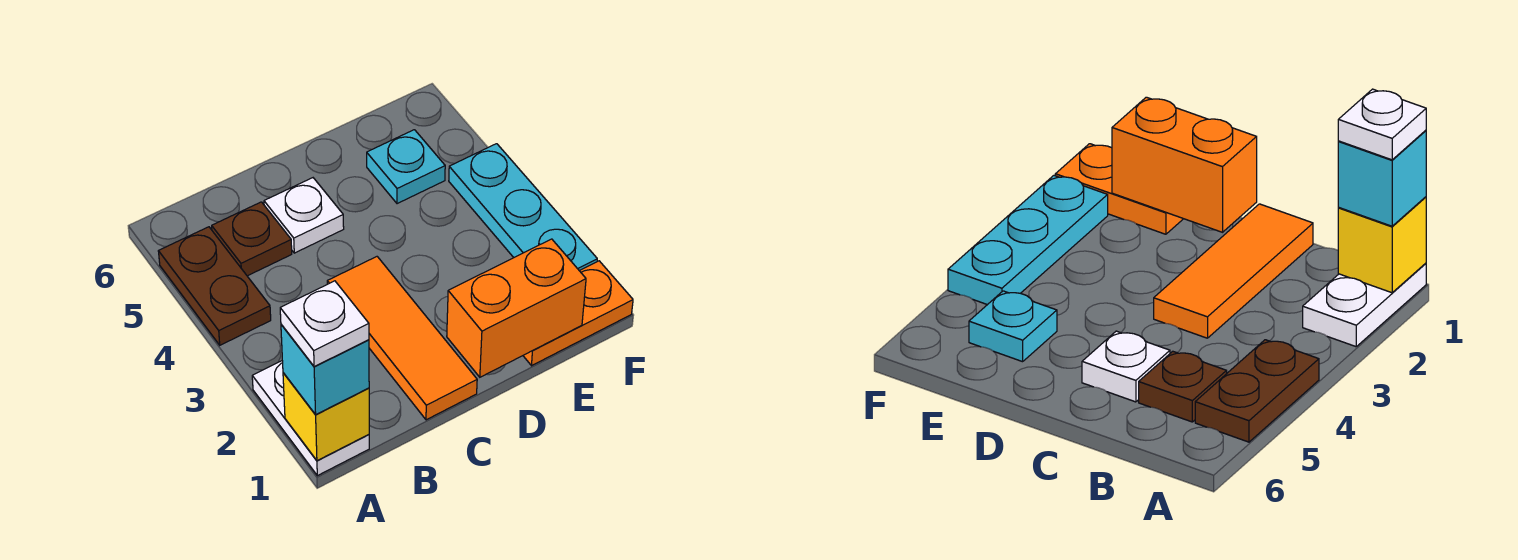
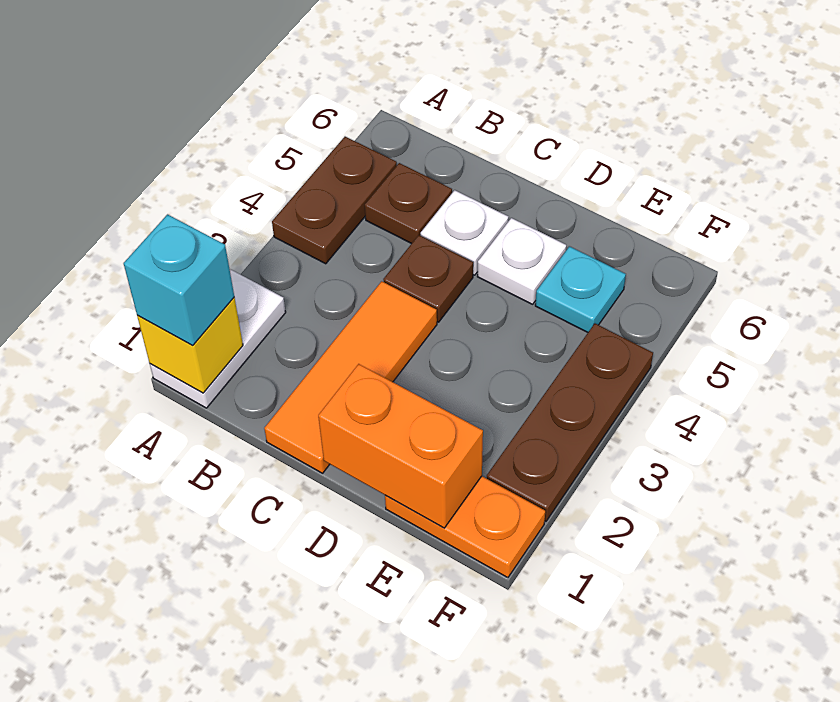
white 1x1 plate [280,281,369,367] -> white 1x1 plate moved to [477,218,566,304]
none -> brown 1x1 plate [383,235,473,322]
cyan 1x3 plate [449,144,597,271] -> brown 1x3 plate [487,324,653,521]

